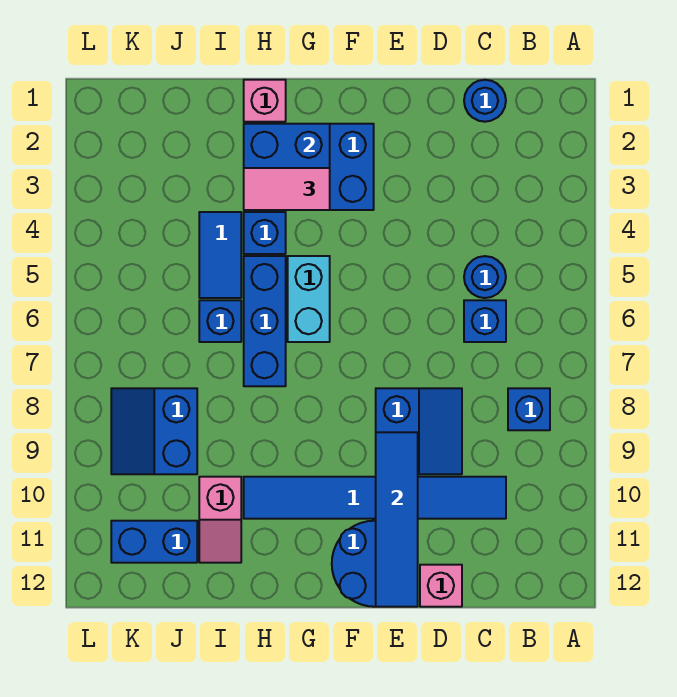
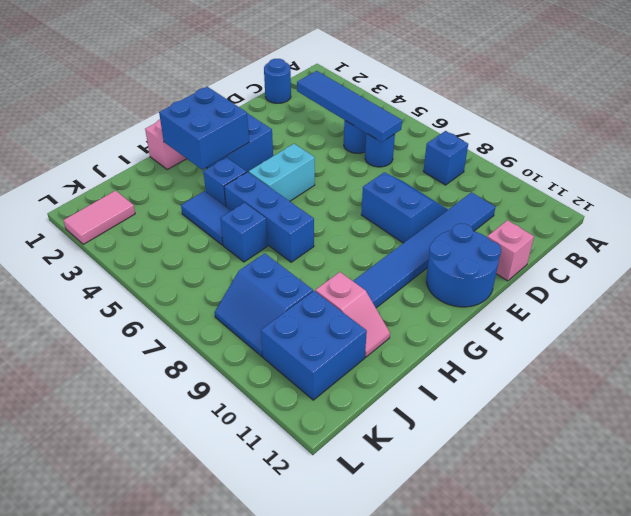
blue 1x1 brick [464,300,506,342] -> blue 1x1 round brick [365,133,395,167]
blue 1x4 tile [376,432,418,607] -> blue 1x4 tile moved to [297,71,402,142]
pink 1x2 tile [244,168,330,210] -> pink 1x2 tile moved to [63,191,135,244]
cyan 1x2 brick [288,256,330,342] -> cyan 1x2 brick turned to [249,144,315,201]
blue 1x2 brick [111,521,197,563] -> blue 2x2 brick [261,291,367,400]

